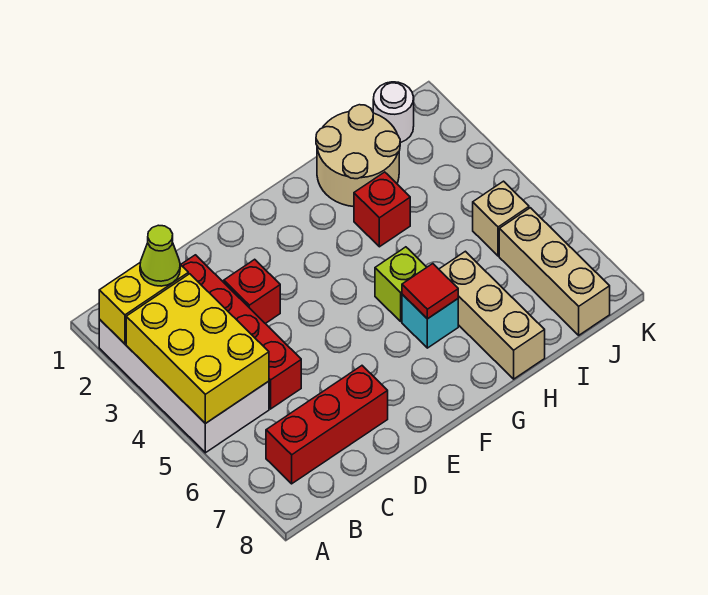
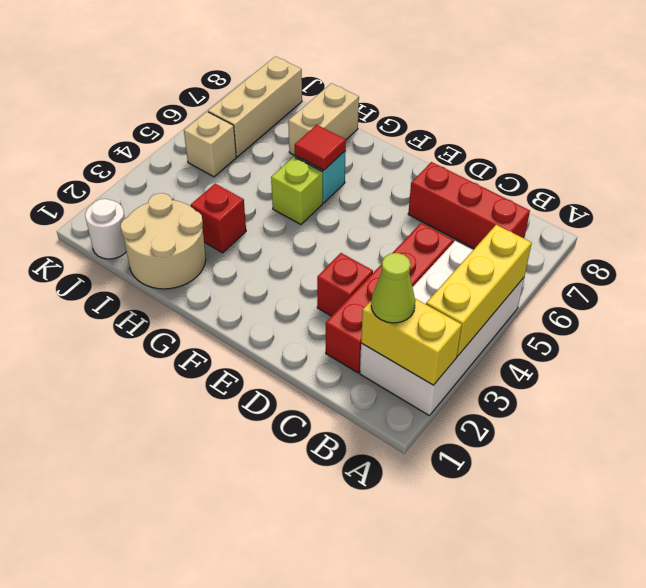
yellow 2x3 brick [126,274,269,424] -> yellow 1x3 brick [426,225,532,356]
tan 1x3 brick [439,251,545,379] -> tan 1x2 brick [288,83,359,155]

